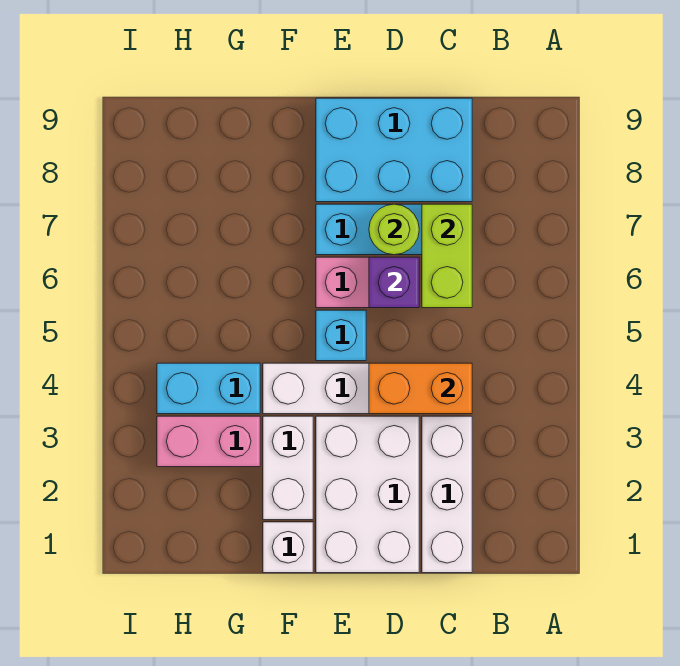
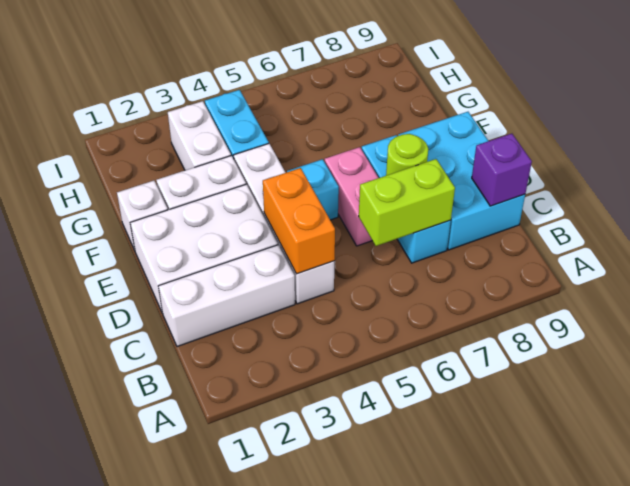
purple 1x1 brick [369,257,419,308] -> purple 1x1 brick moved to [472,134,532,206]
pink 1x2 brick [157,416,260,467] -> white 1x2 brick [168,101,231,170]

